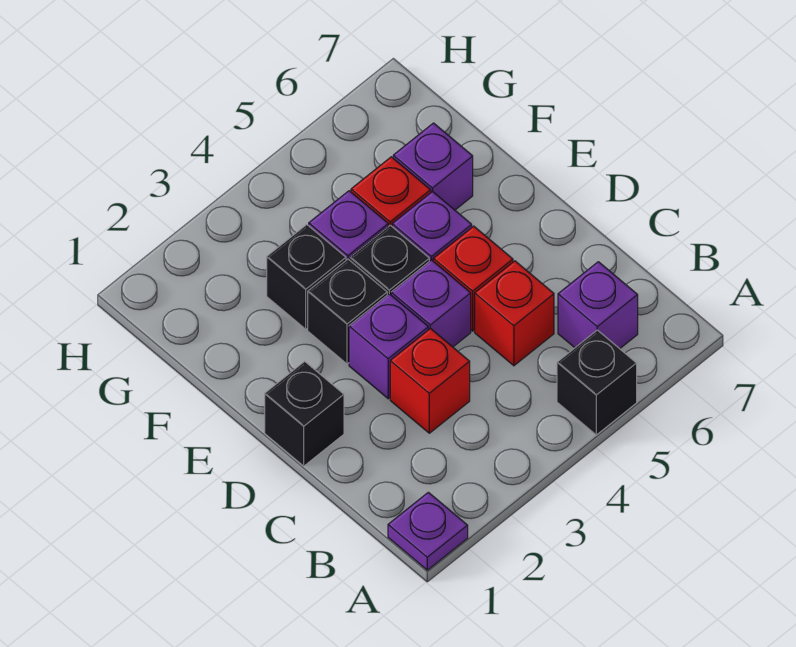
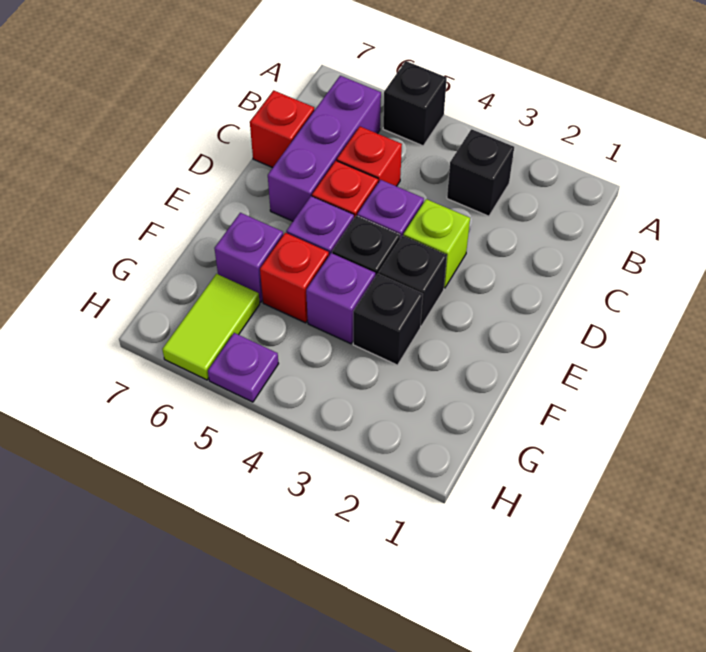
purple 1x1 plate [388,492,468,570] -> purple 1x1 plate moved to [208,333,279,402]
purple 1x1 brick [558,262,638,349] -> purple 1x3 brick [268,76,381,221]
red 1x1 brick [390,328,470,433] -> red 1x1 brick moved to [250,90,314,168]
black 1x1 brick [265,361,344,466] -> black 1x1 brick moved to [447,129,514,216]
purple 1x1 brick [349,294,428,399] -> lime 1x1 brick [403,199,470,288]
none -> lime 1x2 tile [162,274,260,380]

